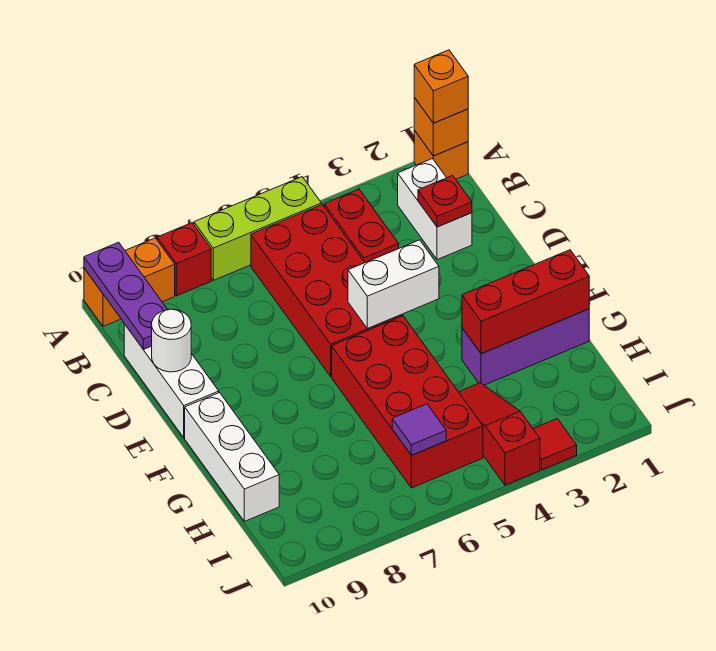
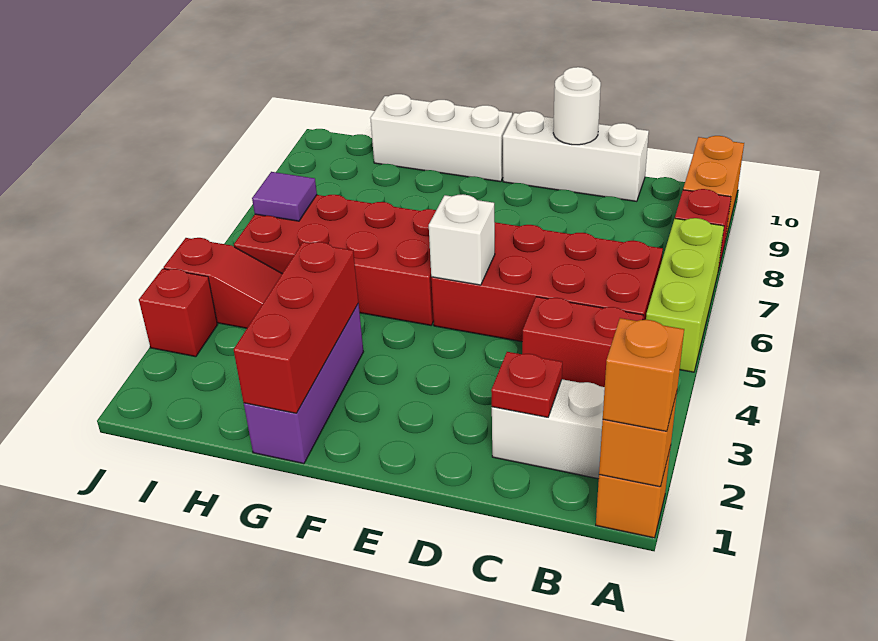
purple 1x3 plate [84,242,168,349] -> none
white 1x2 brick [348,240,439,329] -> white 1x1 brick [429,194,495,285]
red 1x1 tile [533,419,577,470] -> red 1x1 brick [139,269,218,357]

